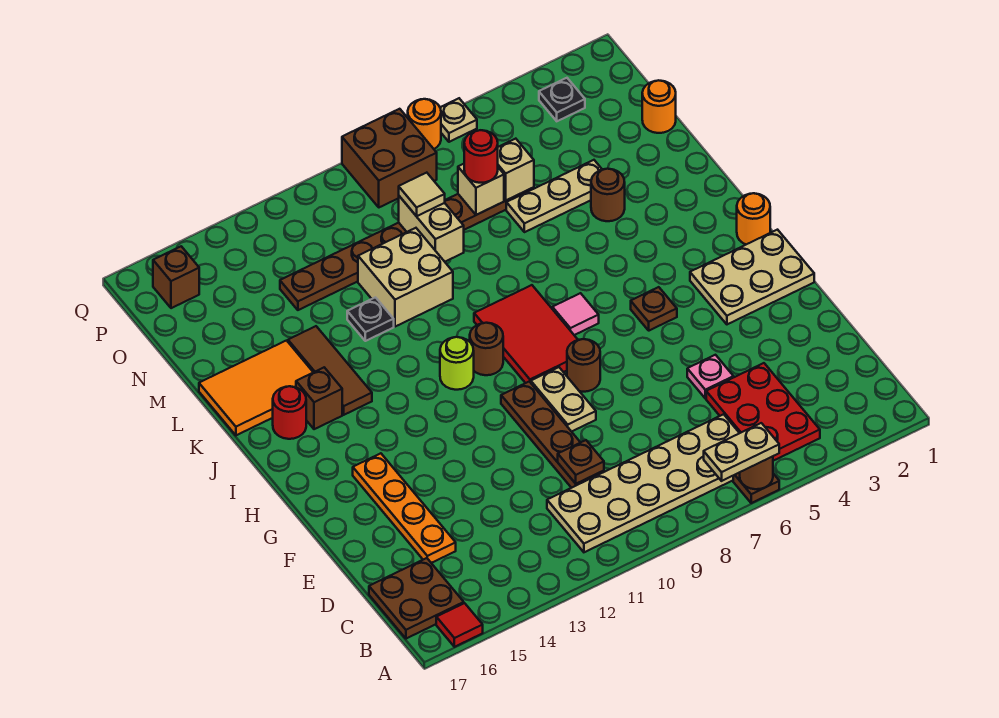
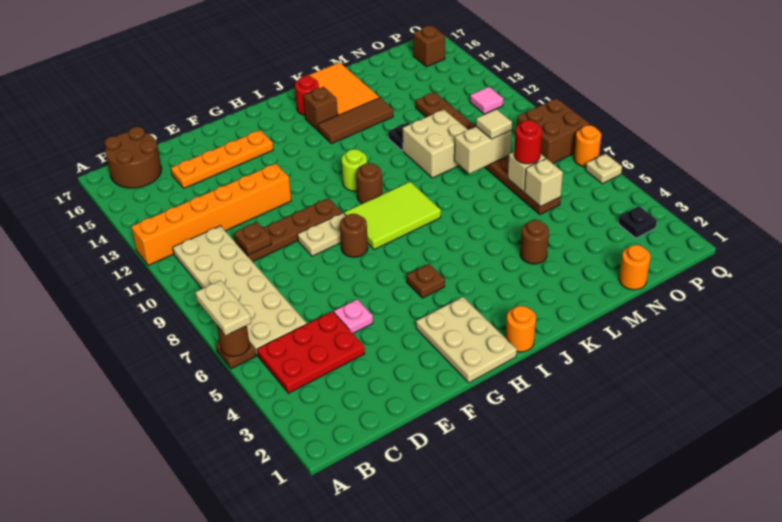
none -> orange 1x6 brick [131,164,291,265]
red 1x1 tile [436,603,483,647] -> none
brown 2x2 plate [369,558,464,639] -> brown 2x2 round brick [105,127,161,188]
red 2x3 tile [474,285,578,383] -> lime 2x3 tile [344,182,441,250]
pink 1x1 tile [552,293,599,335] -> pink 1x1 tile moved to [470,87,503,114]
tan 1x3 plate [506,160,602,232] -> none

